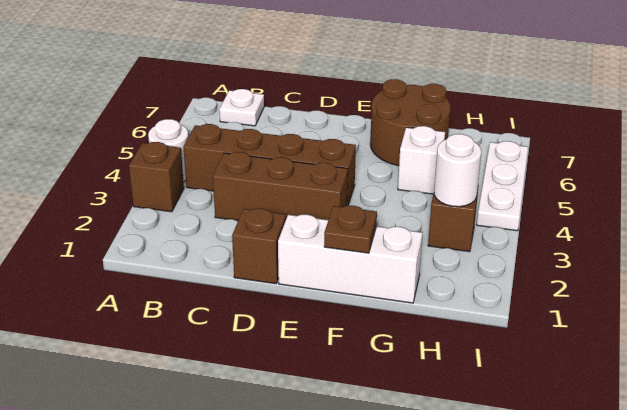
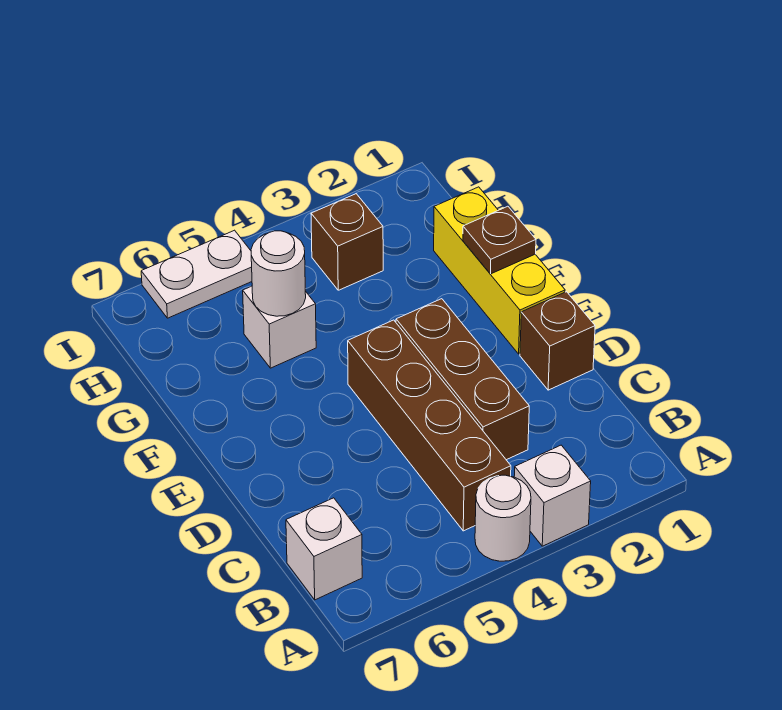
brown 1x1 brick [129,142,184,212] -> white 1x1 brick [514,445,591,546]
white 1x1 plate [219,89,264,126] -> white 1x1 brick [286,498,362,600]
white 1x3 brick [278,215,423,303] -> yellow 1x3 brick [434,187,565,354]
brown 2x2 round brick [370,79,451,166] -> none
white 1x1 round brick [434,134,481,207] -> white 1x1 round brick moved to [251,231,306,316]
white 1x3 plate [477,141,528,231] -> white 1x2 plate [141,230,252,318]

